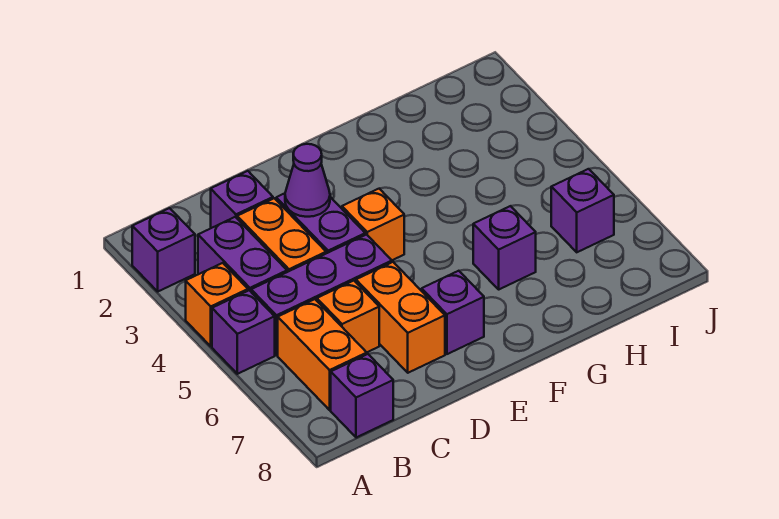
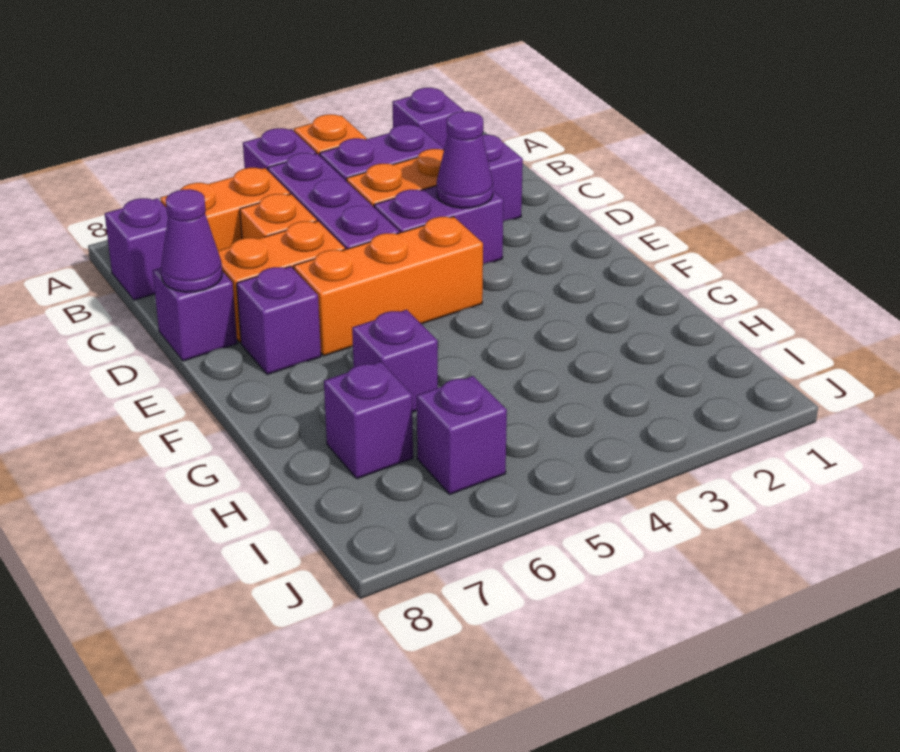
none -> purple 1x1 brick [153,268,237,361]
none -> purple 1x1 cone [161,189,222,292]
orange 1x1 brick [342,189,404,260] -> orange 1x3 brick [294,217,483,356]
none -> purple 1x1 brick [324,362,413,479]

